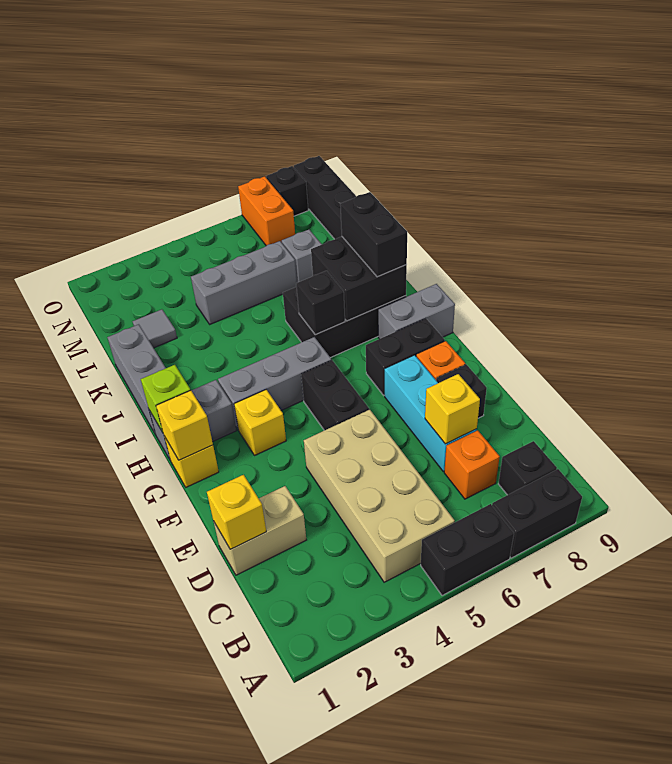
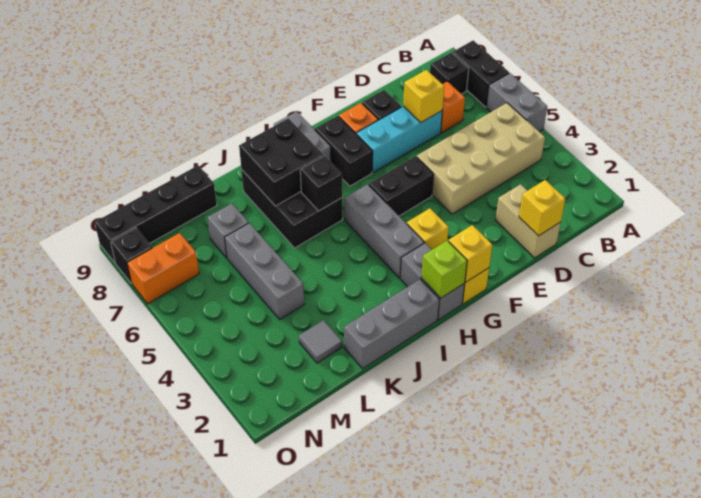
black 1x2 brick [421,504,514,596] -> grey 1x2 brick [487,73,547,132]
black 1x2 brick [340,192,407,277] -> none

